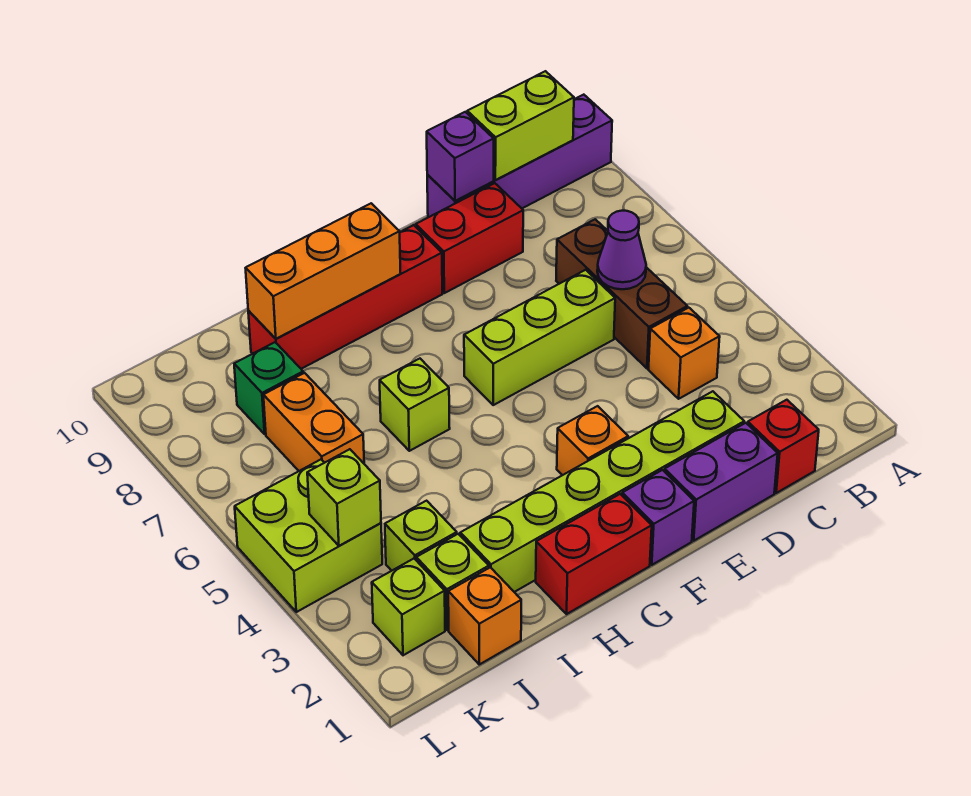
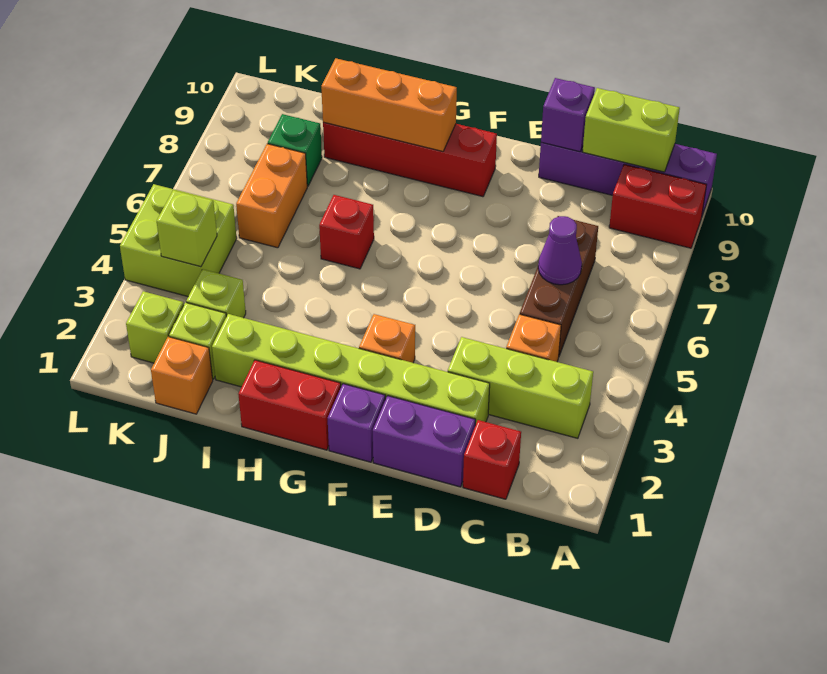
lime 1x3 brick [464,270,615,405] -> lime 1x3 brick moved to [448,337,593,438]
red 1x2 brick [416,183,523,293] -> red 1x2 brick moved to [609,164,706,248]
lime 1x1 brick [380,359,450,451] -> red 1x1 brick [319,195,374,269]

